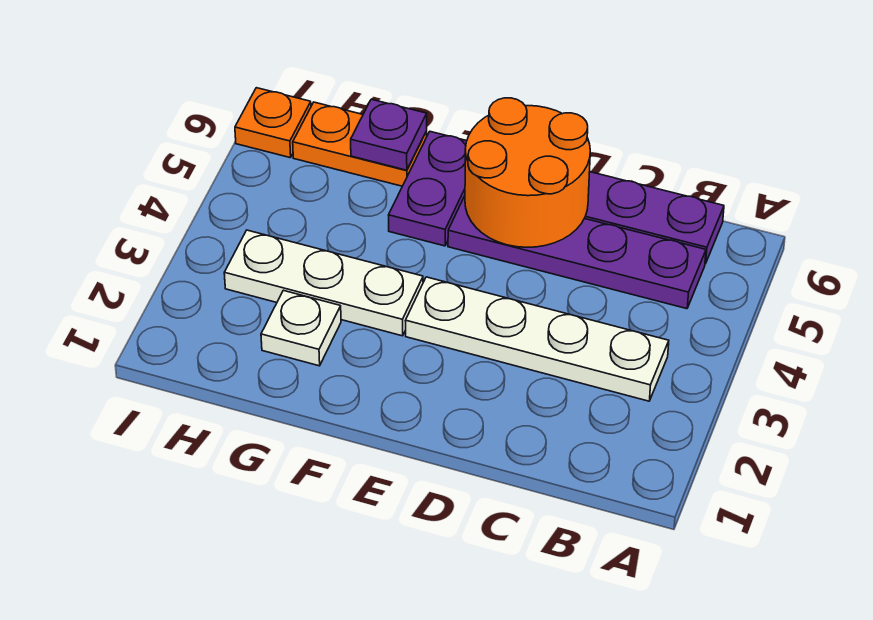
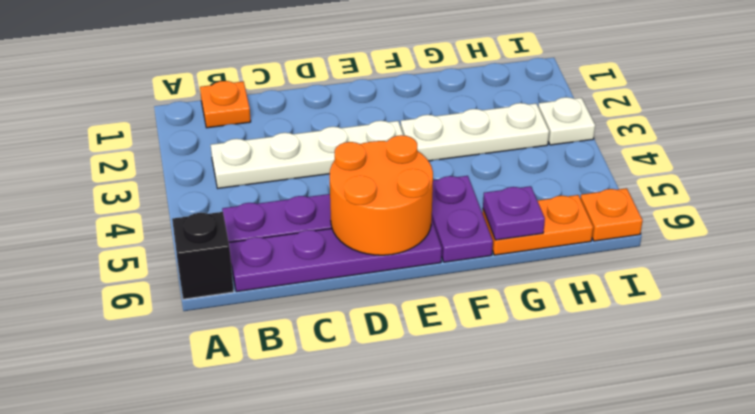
none -> black 1x1 brick [172,212,234,299]
none -> orange 1x1 plate [200,81,251,128]
white 1x1 plate [261,290,341,366] -> white 1x1 plate moved to [538,97,595,145]

